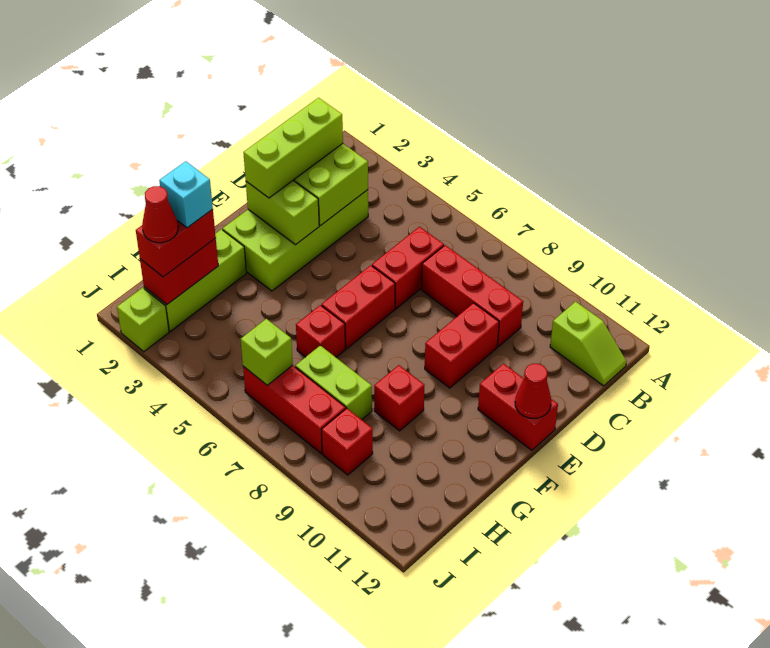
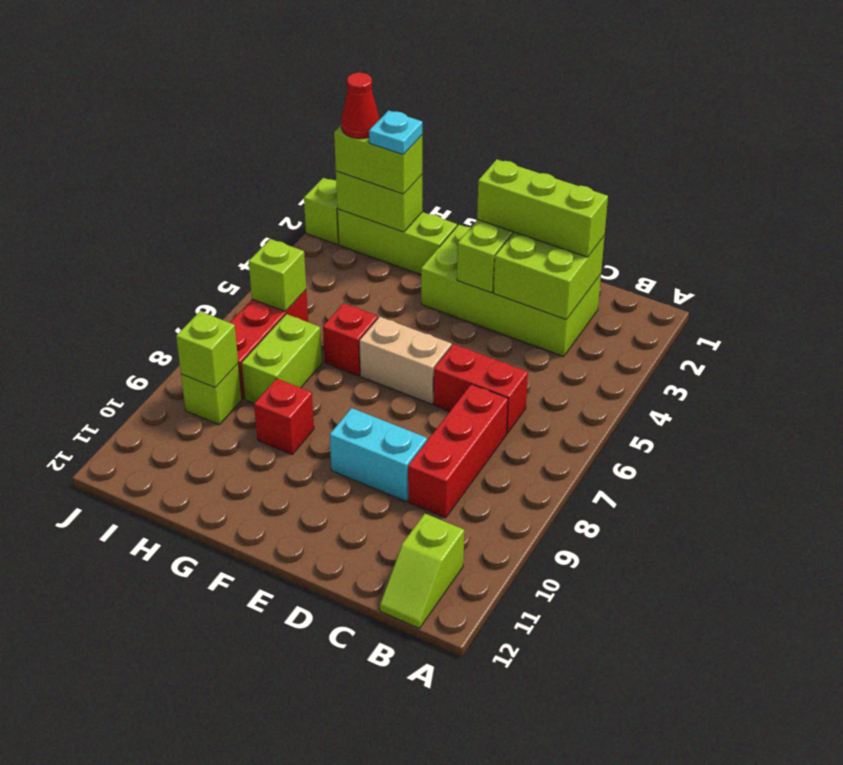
red 1x2 brick [425,303,499,388] -> cyan 1x2 brick [330,408,427,501]
red 1x2 brick [322,265,395,349] -> tan 1x2 brick [359,317,452,404]
red 1x2 brick [478,364,558,450] -> none
red 1x1 cone [515,364,551,418] -> none
red 1x2 brick [140,238,218,305] -> lime 1x2 brick [336,171,422,232]
red 1x2 brick [136,209,216,277] -> lime 1x2 brick [334,126,422,194]
cyan 1x1 brick [159,161,213,228] -> cyan 1x1 plate [369,110,422,155]
red 1x1 brick [321,408,373,475] -> lime 1x1 brick [181,364,242,425]
none -> lime 1x1 brick [176,311,238,388]

